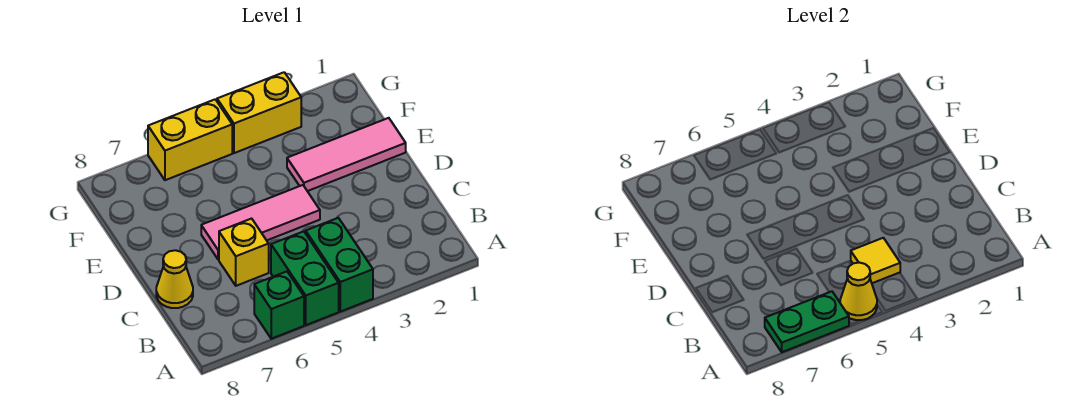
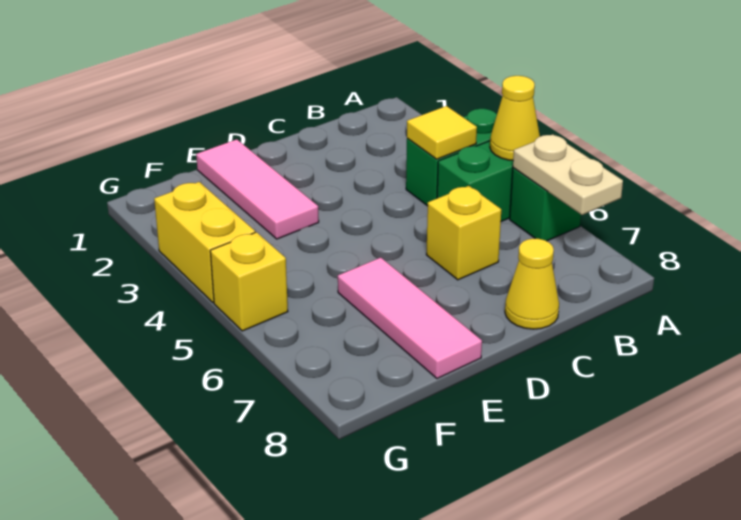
green 1x2 plate [765,291,849,352] -> tan 1x2 plate [513,134,623,215]
pink 1x3 tile [201,185,320,259] -> pink 1x3 tile moved to [338,258,482,379]
yellow 1x2 brick [148,99,232,180] -> yellow 1x1 brick [210,232,288,331]

